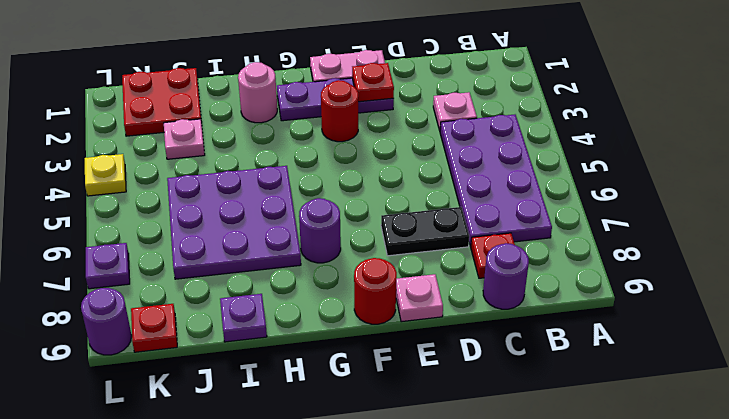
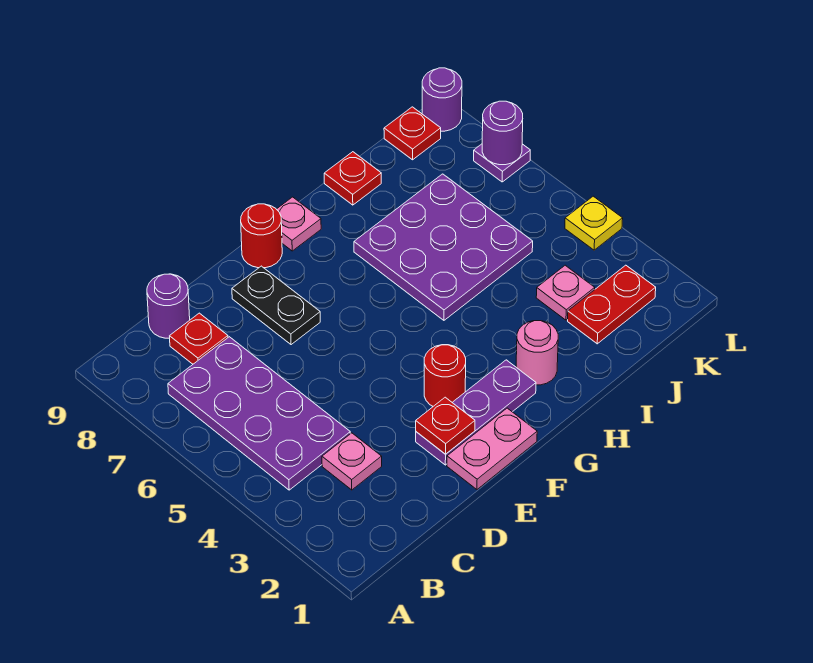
black 1x2 plate [381,207,469,256] -> black 1x2 plate turned to [232,266,320,345]
pink 1x1 plate [396,274,443,322] -> pink 1x1 plate moved to [277,197,321,251]
purple 1x1 round brick [299,198,341,263] -> purple 1x1 round brick moved to [482,101,523,165]
purple 1x1 plate [220,294,267,342] -> red 1x1 plate [324,152,381,205]
red 2x2 plate [122,68,202,136] -> red 1x2 plate [568,265,656,344]

